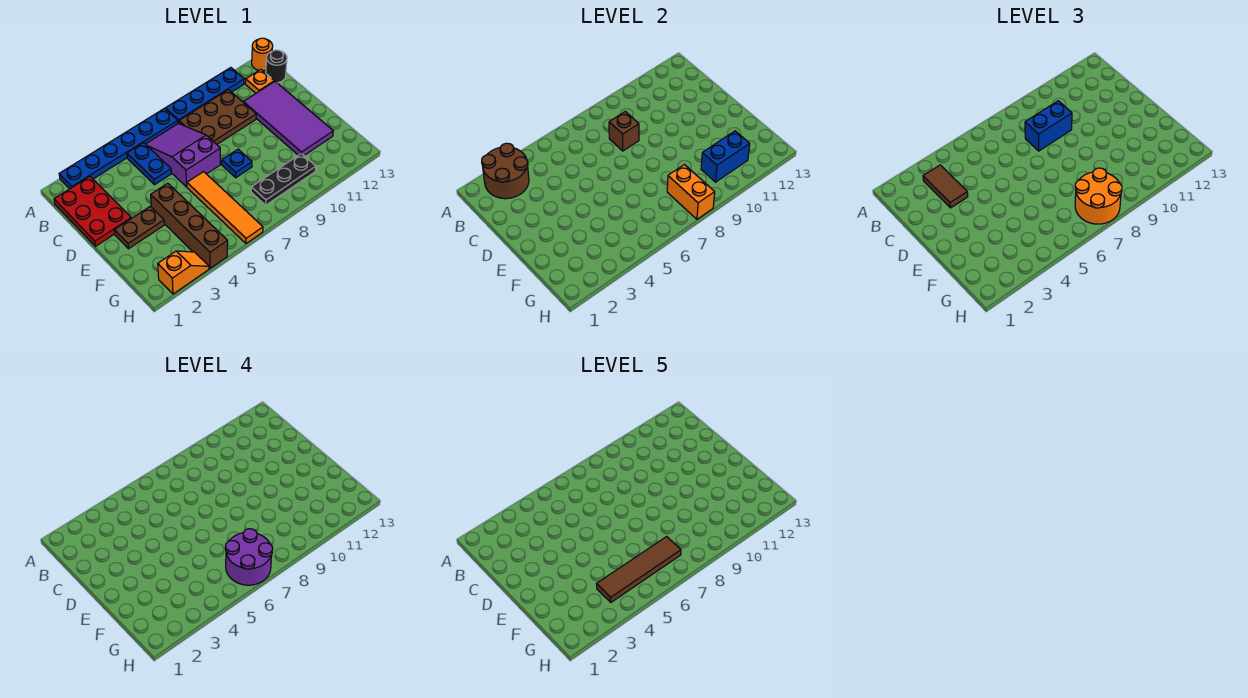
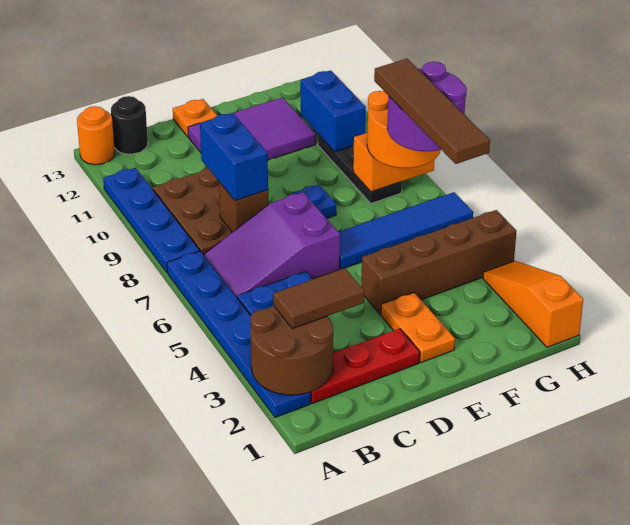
red 2x3 plate [54,177,131,246] -> red 1x3 plate [310,329,420,403]
orange 1x1 plate [245,70,274,93] -> orange 1x1 plate moved to [173,99,217,137]
purple 2x4 tile [243,82,333,155] -> purple 2x3 tile [188,97,316,160]
brown 1x2 plate [114,206,164,249] -> orange 1x2 plate [381,293,455,363]
orange 1x4 tile [187,172,263,243] -> blue 1x4 tile [339,192,473,269]
orange 1x2 slope [158,251,209,294] -> orange 1x3 slope [483,261,583,347]

